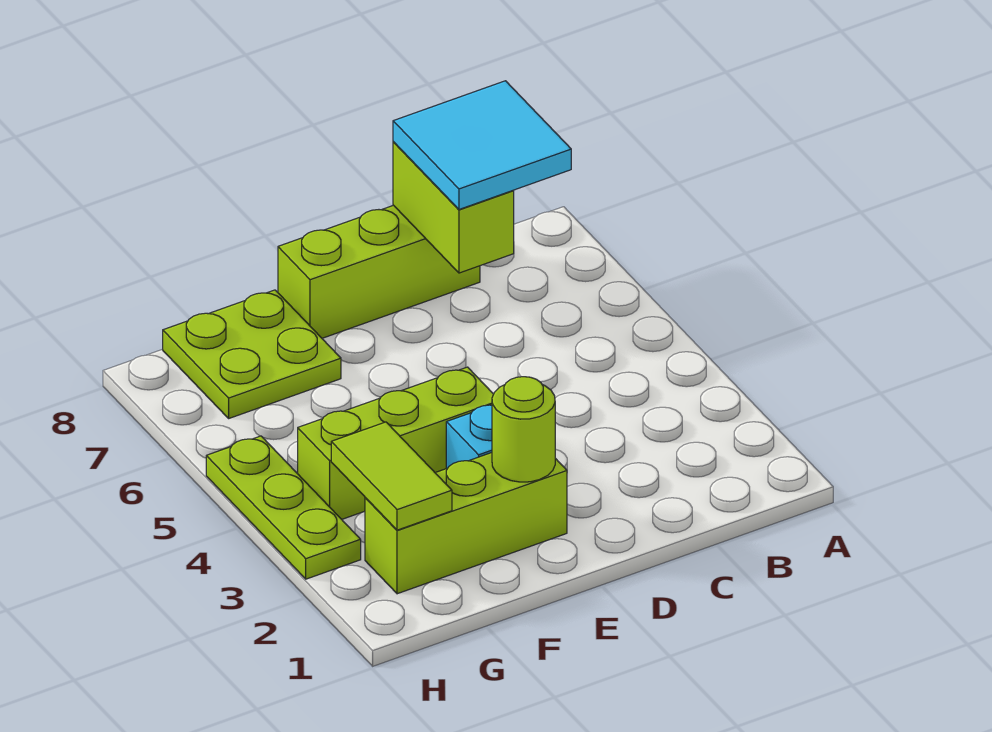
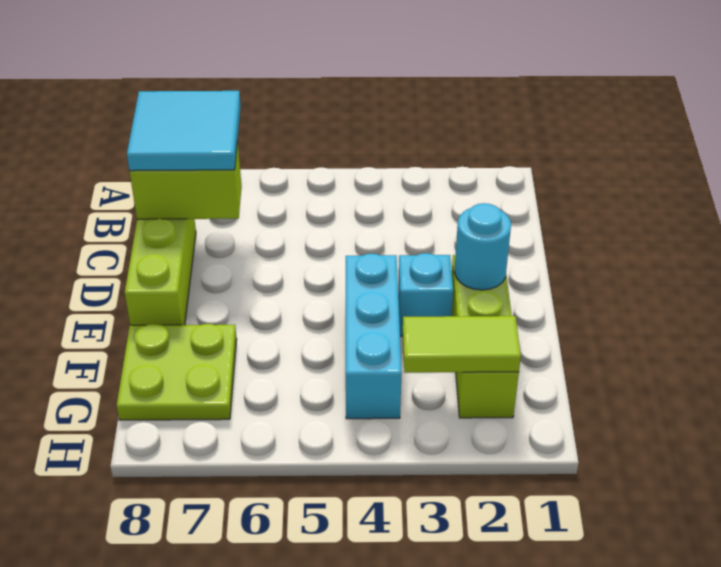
lime 1x1 round brick [492,377,555,482] -> cyan 1x1 round brick [454,203,511,290]
lime 1x3 brick [298,367,494,519] -> cyan 1x3 brick [346,254,402,419]
lime 1x3 plate [206,436,361,579] -> none

